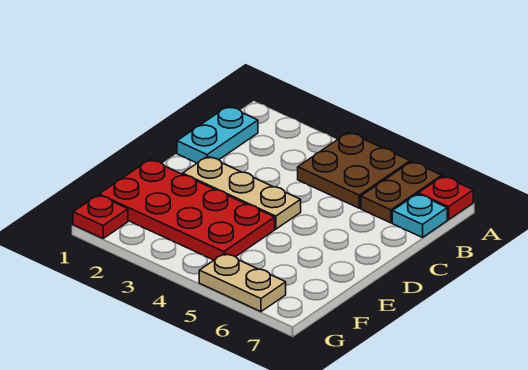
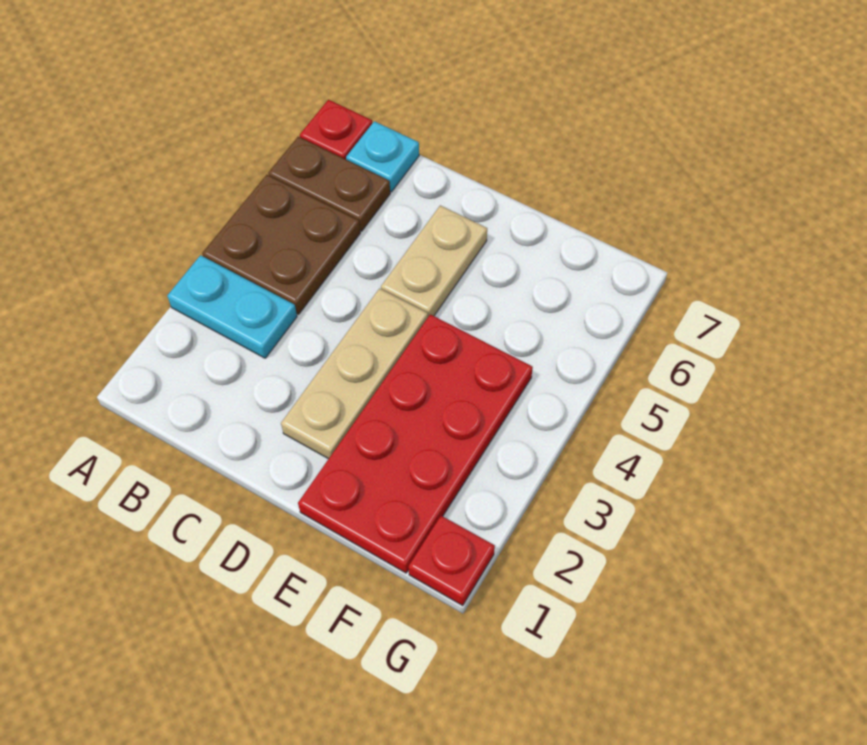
cyan 1x2 plate [177,106,258,163] -> cyan 1x2 plate moved to [167,255,297,358]
tan 1x2 plate [199,253,286,312] -> tan 1x2 plate moved to [381,205,487,317]

